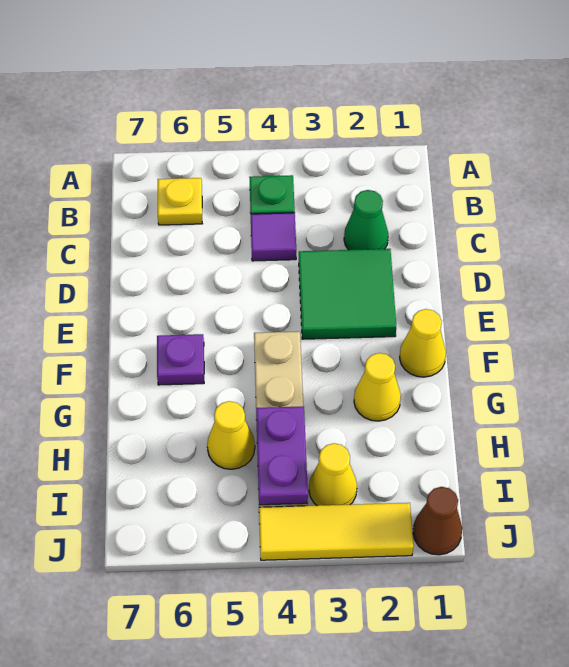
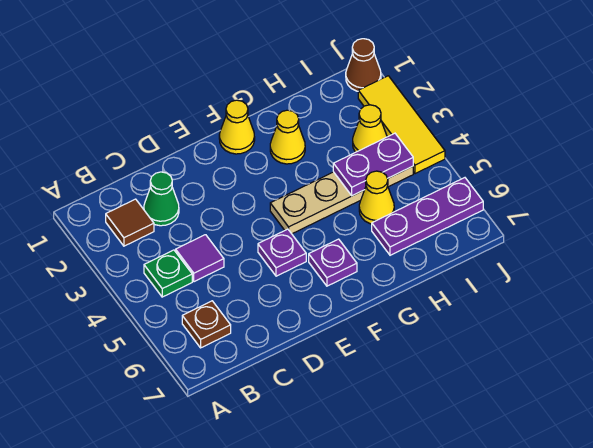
none -> brown 1x1 tile [106,199,154,246]
yellow 1x1 plate [158,178,202,225] -> brown 1x1 plate [182,301,231,348]
green 2x2 tile [299,249,396,339] -> none
none -> purple 1x1 plate [258,229,306,276]
none -> purple 1x3 plate [372,178,483,255]

